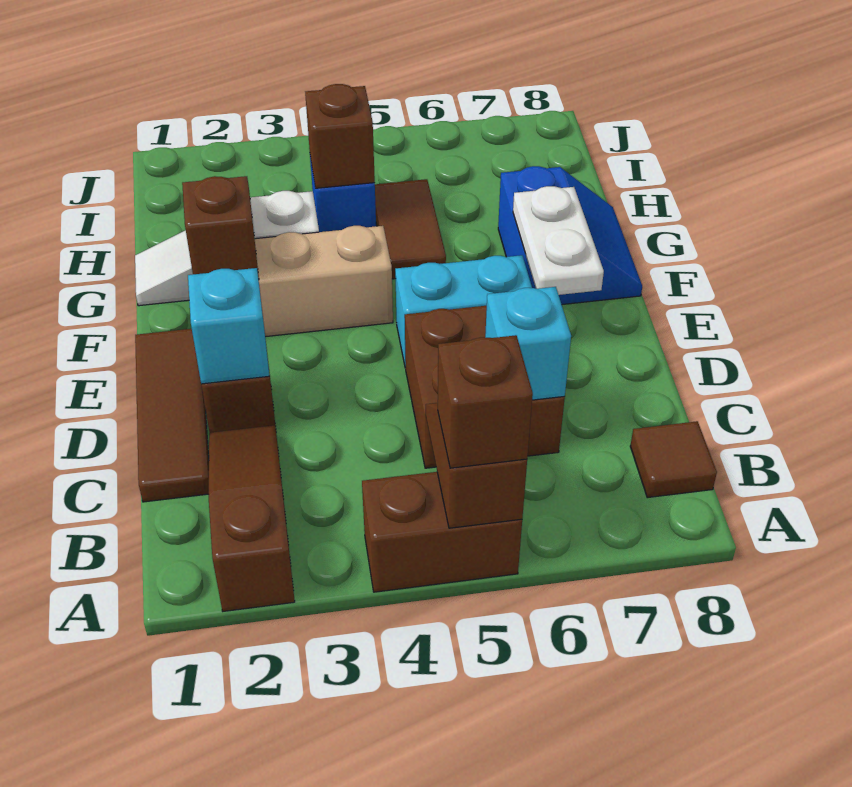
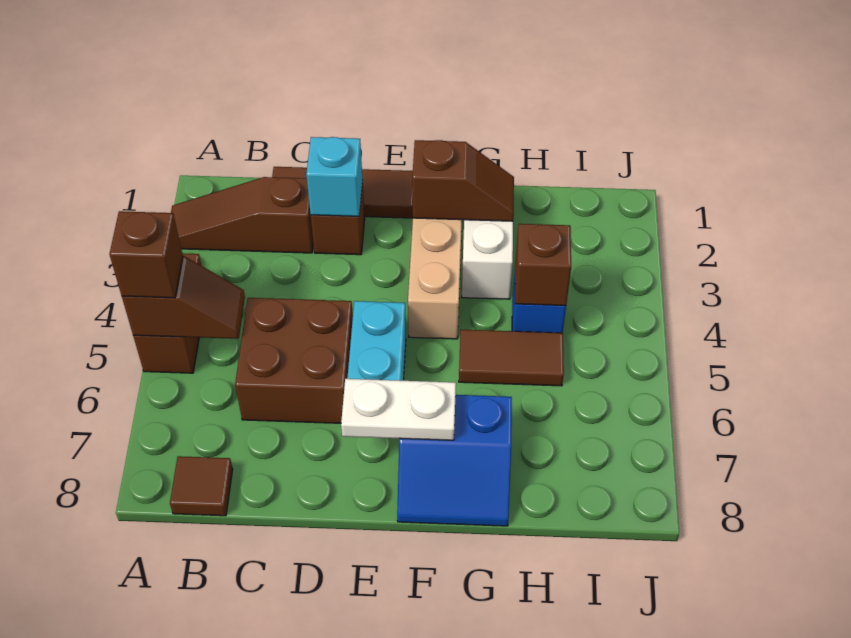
brown 1x3 slope [209,425,295,611] -> brown 1x3 slope turned to [171,177,313,253]
cyan 1x1 brick [485,287,571,400] -> none

